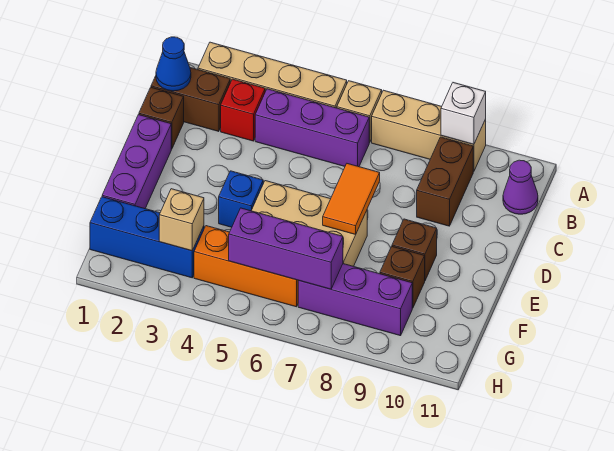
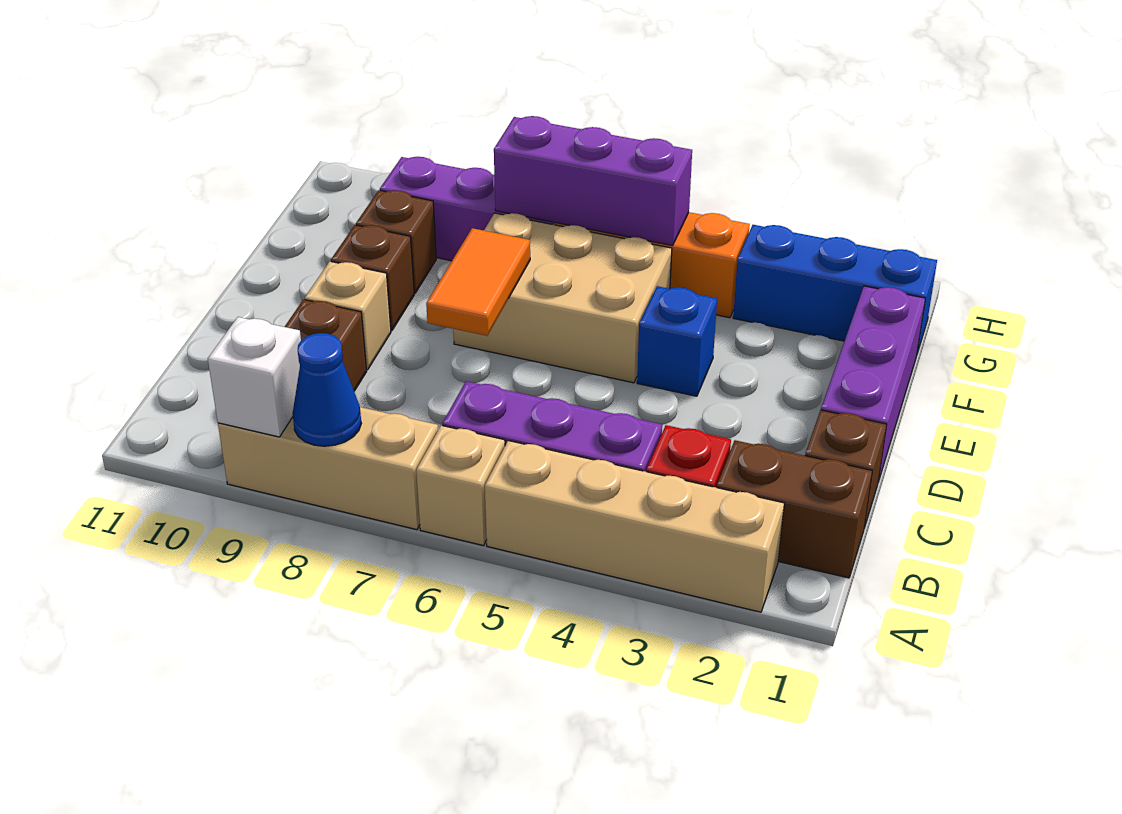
blue 1x1 cone [156,37,191,91] -> blue 1x1 cone moved to [293,333,361,446]
purple 1x1 cone [503,160,538,214] -> none
tan 1x1 brick [159,189,204,251] -> tan 1x1 brick moved to [305,261,391,370]

